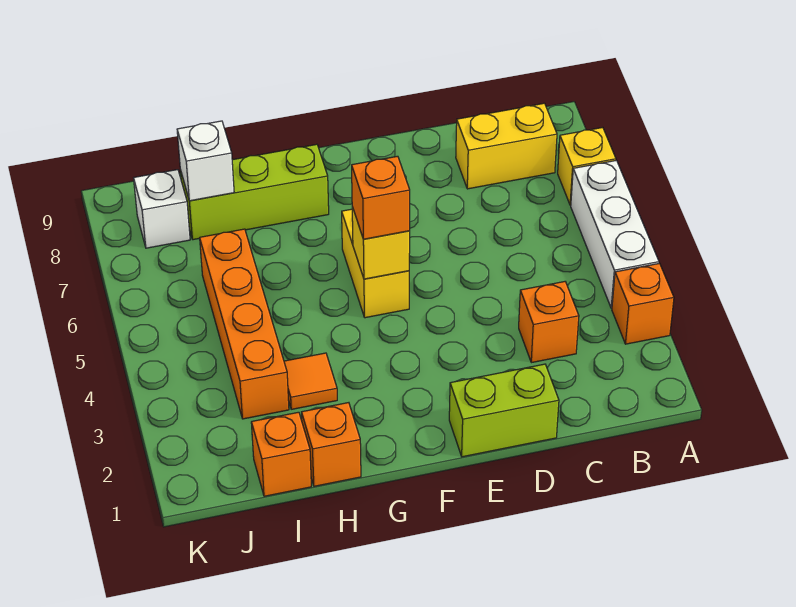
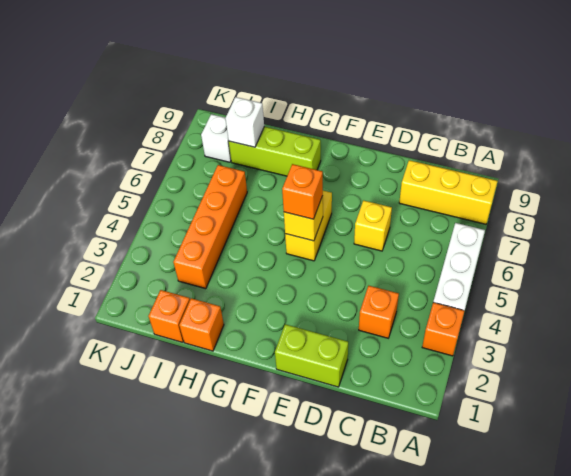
yellow 1x1 brick [558,128,616,205] -> yellow 1x1 brick moved to [354,200,392,251]
yellow 1x2 brick [456,103,557,189] -> yellow 1x3 brick [399,160,498,224]
orange 1x1 tile [284,353,337,409] -> none

